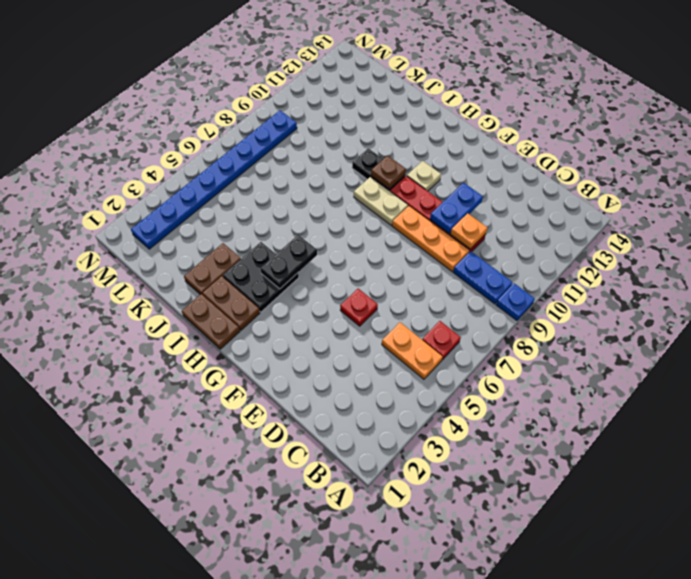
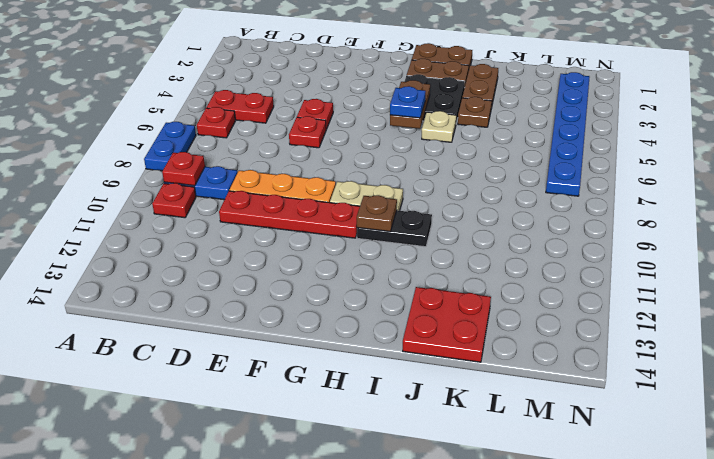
blue 1x1 plate [496,283,535,320] -> blue 1x1 plate moved to [390,86,426,118]
orange 1x2 plate [382,322,443,379] -> red 1x2 plate [207,90,274,123]
none -> red 1x1 plate [162,152,205,186]
none -> red 1x1 plate [152,183,196,218]
orange 1x1 plate [450,213,487,249] -> none
none -> red 1x1 plate [289,116,326,148]
blue 1x2 plate [430,183,483,234] -> blue 1x2 plate moved to [144,122,196,171]
tan 1x1 plate [407,161,441,191] -> tan 1x1 plate moved to [422,111,456,142]
black 1x2 plate [260,235,317,289] -> brown 1x2 plate [390,80,430,129]
none -> brown 1x1 plate [458,97,492,127]
none -> red 2x2 plate [403,287,491,362]
blue 1x8 plate [131,111,297,249] -> blue 1x6 plate [546,72,590,196]

